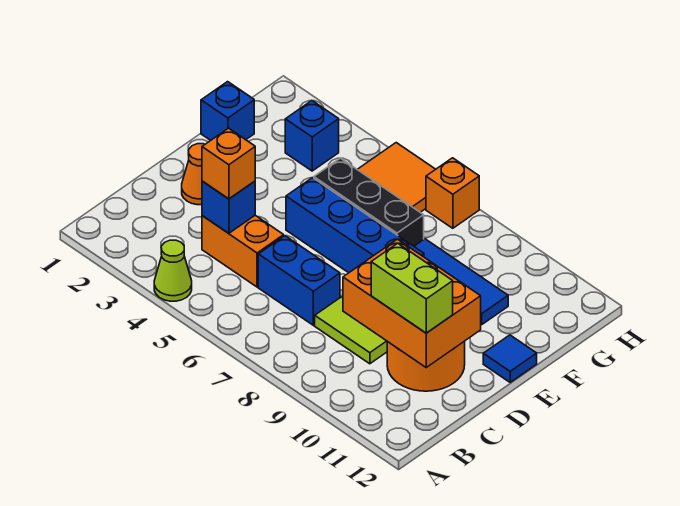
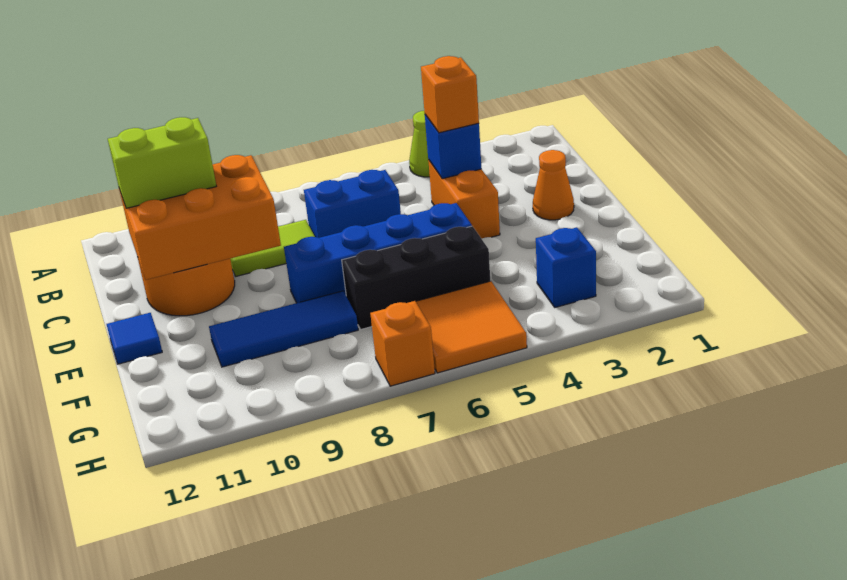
orange 1x2 brick [202,215,284,287] -> orange 1x2 brick turned to [428,160,500,239]
blue 1x1 brick [201,82,254,140] -> none

